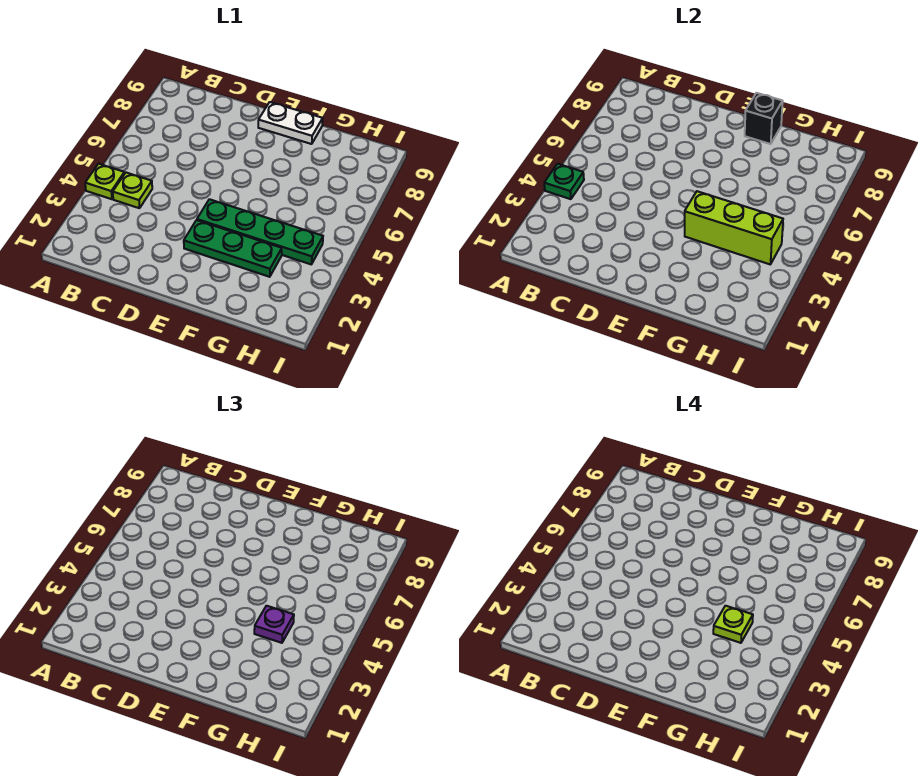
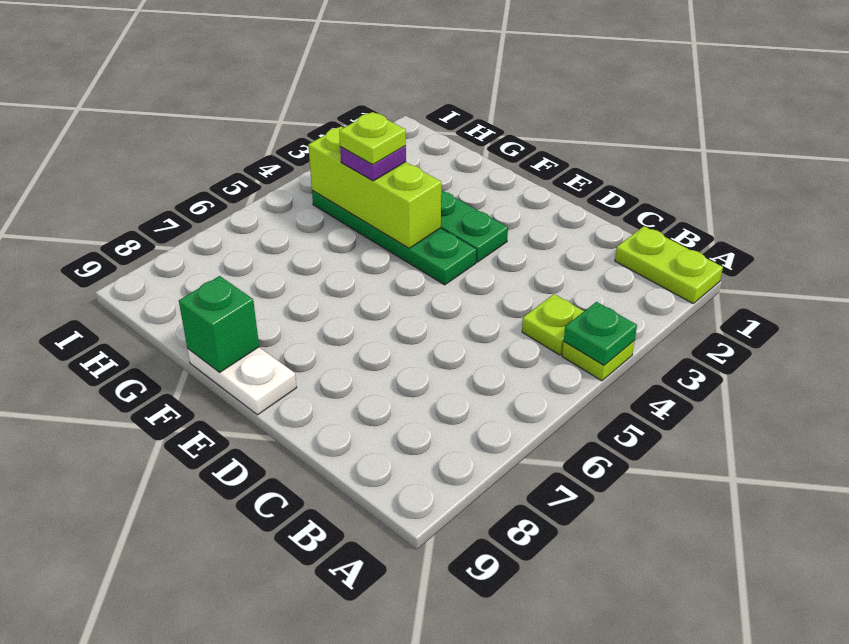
none -> lime 1x2 plate [615,226,723,303]
black 1x1 brick [745,93,783,144] -> green 1x1 brick [179,276,259,373]

